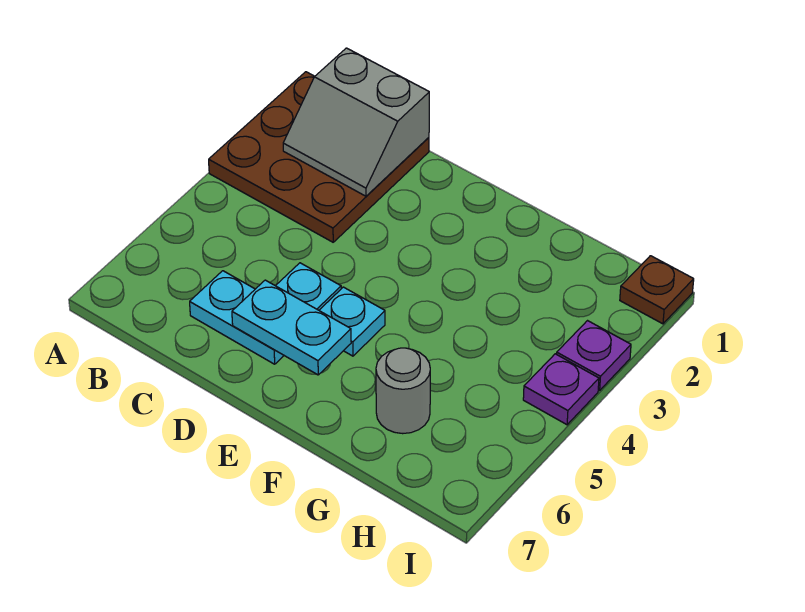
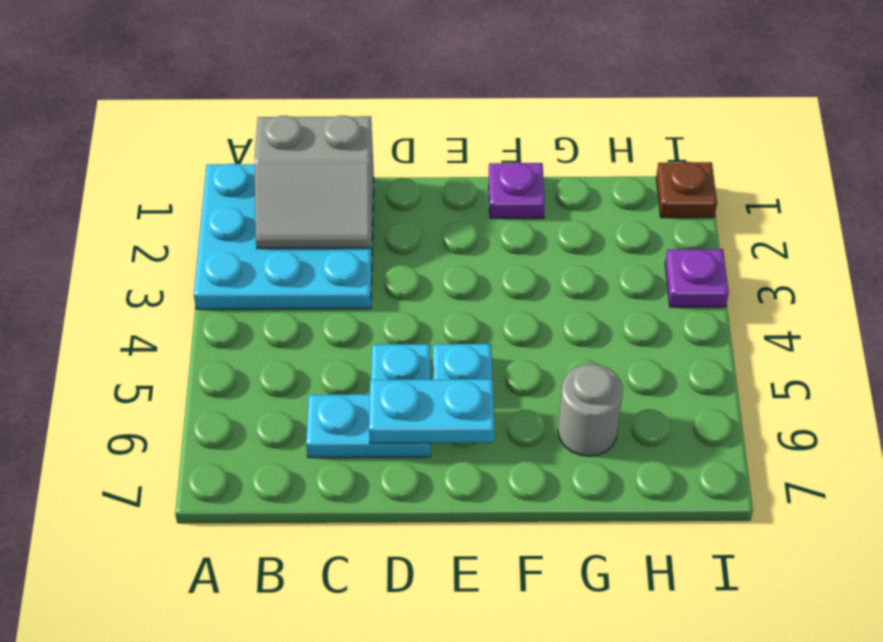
brown 3x3 plate [209,72,429,242] -> cyan 3x3 plate [194,164,374,309]
purple 1x1 plate [523,354,599,425] -> purple 1x1 plate moved to [489,163,545,218]

